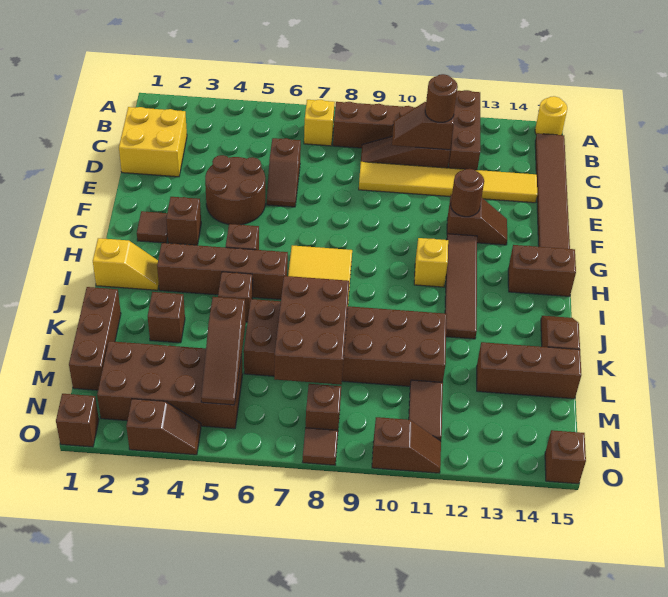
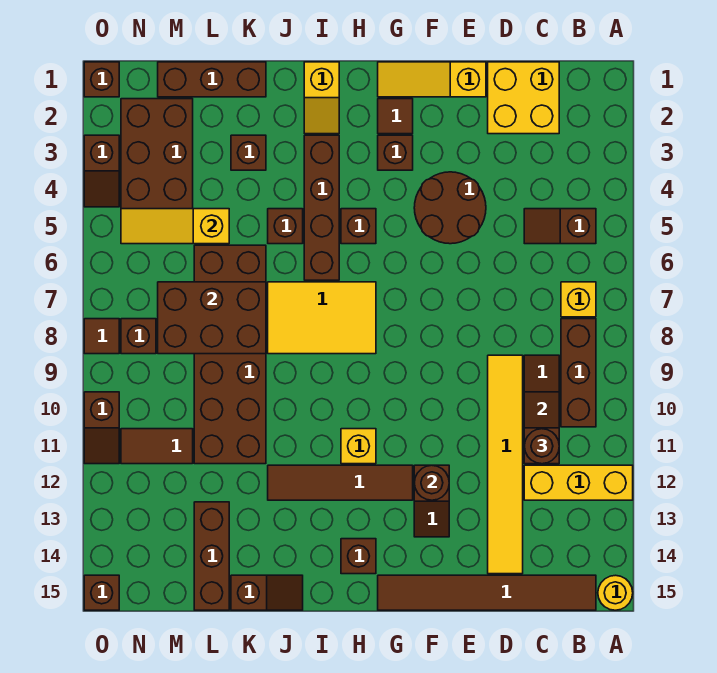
brown 1x3 brick [448,90,480,170] -> yellow 1x3 brick [524,465,633,500]
brown 1x2 slope [267,138,301,207] -> brown 1x2 slope moved to [524,209,596,244]
none -> yellow 1x3 slope [378,62,486,97]
brown 1x2 brick [508,245,576,296] -> brown 1x1 brick [341,539,376,574]
brown 1x3 slope [201,297,246,405] -> yellow 1x3 slope [121,209,229,244]

